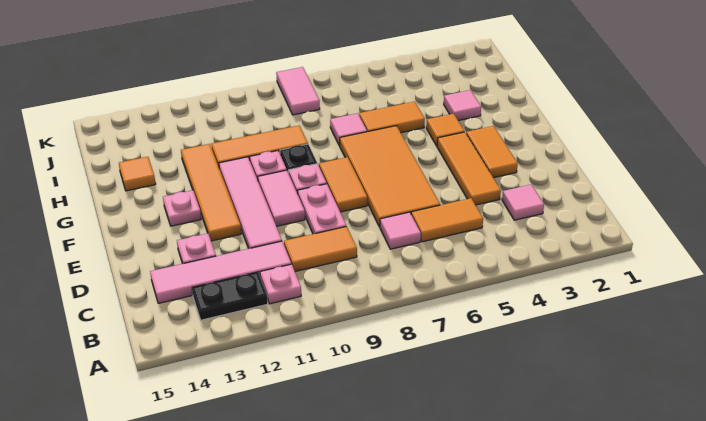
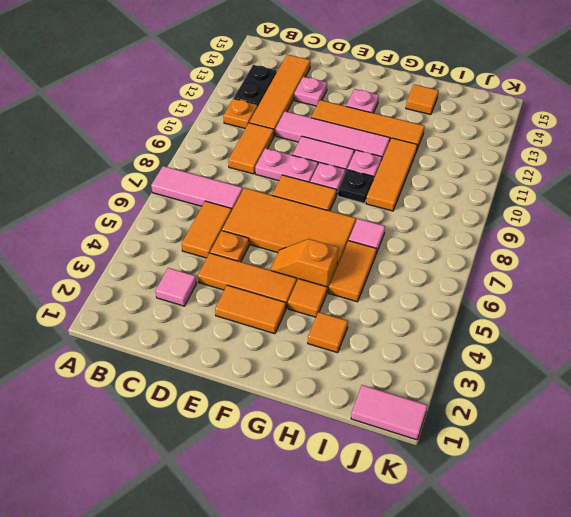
pink 1x1 plate [260,264,301,304] -> orange 1x1 plate [223,99,258,129]
pink 1x1 tile [380,212,421,249] -> pink 1x3 tile [151,166,243,209]
pink 1x4 tile [150,241,291,303] -> orange 1x4 tile [249,54,310,135]
none -> orange 1x1 plate [210,231,249,262]
none -> orange 1x2 slope [270,239,338,292]
pink 1x1 tile [444,90,481,121] -> orange 1x1 tile [308,312,348,353]
pink 1x2 tile [276,67,320,115] -> pink 1x2 tile moved to [351,385,428,440]

